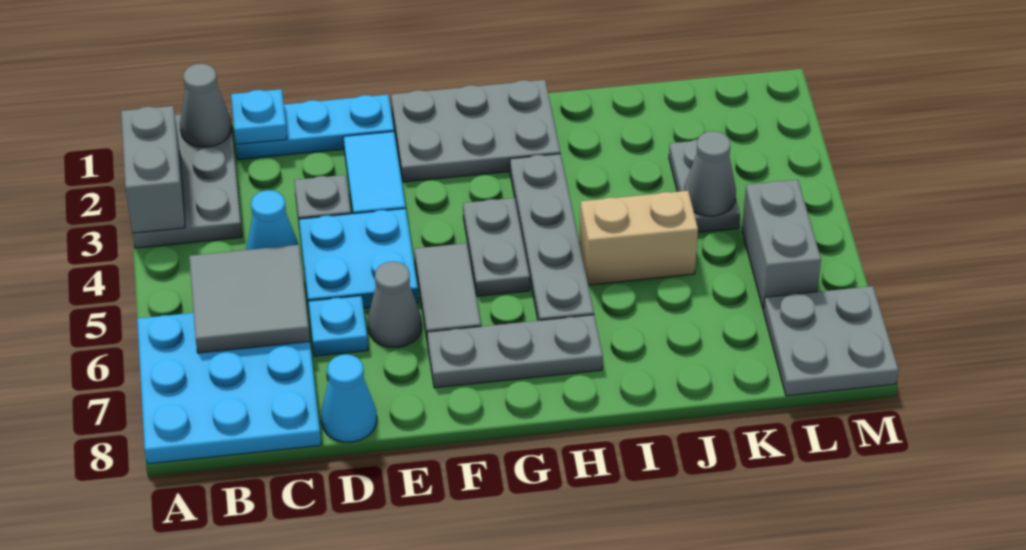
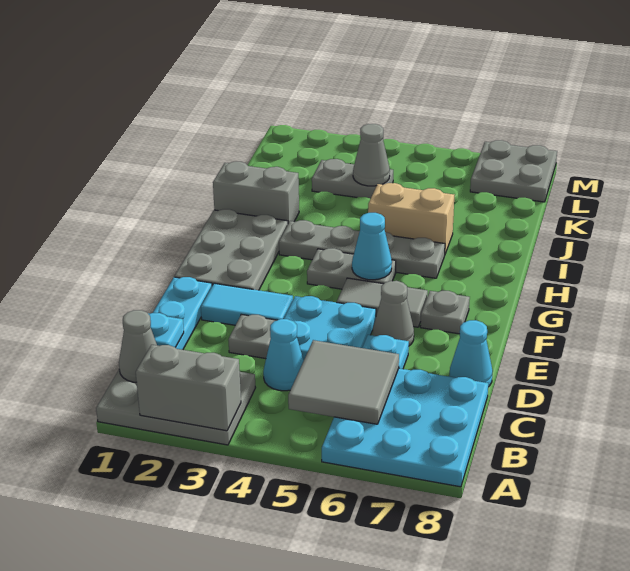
grey 1x3 plate [427,315,603,388] -> grey 1x1 plate [420,291,470,334]
none -> cyan 1x1 cone [352,213,392,280]
tan 1x2 brick [579,191,698,285] -> tan 1x2 brick turned to [368,183,454,254]
grey 1x2 brick [742,180,821,310] -> grey 1x2 brick moved to [213,162,299,223]

